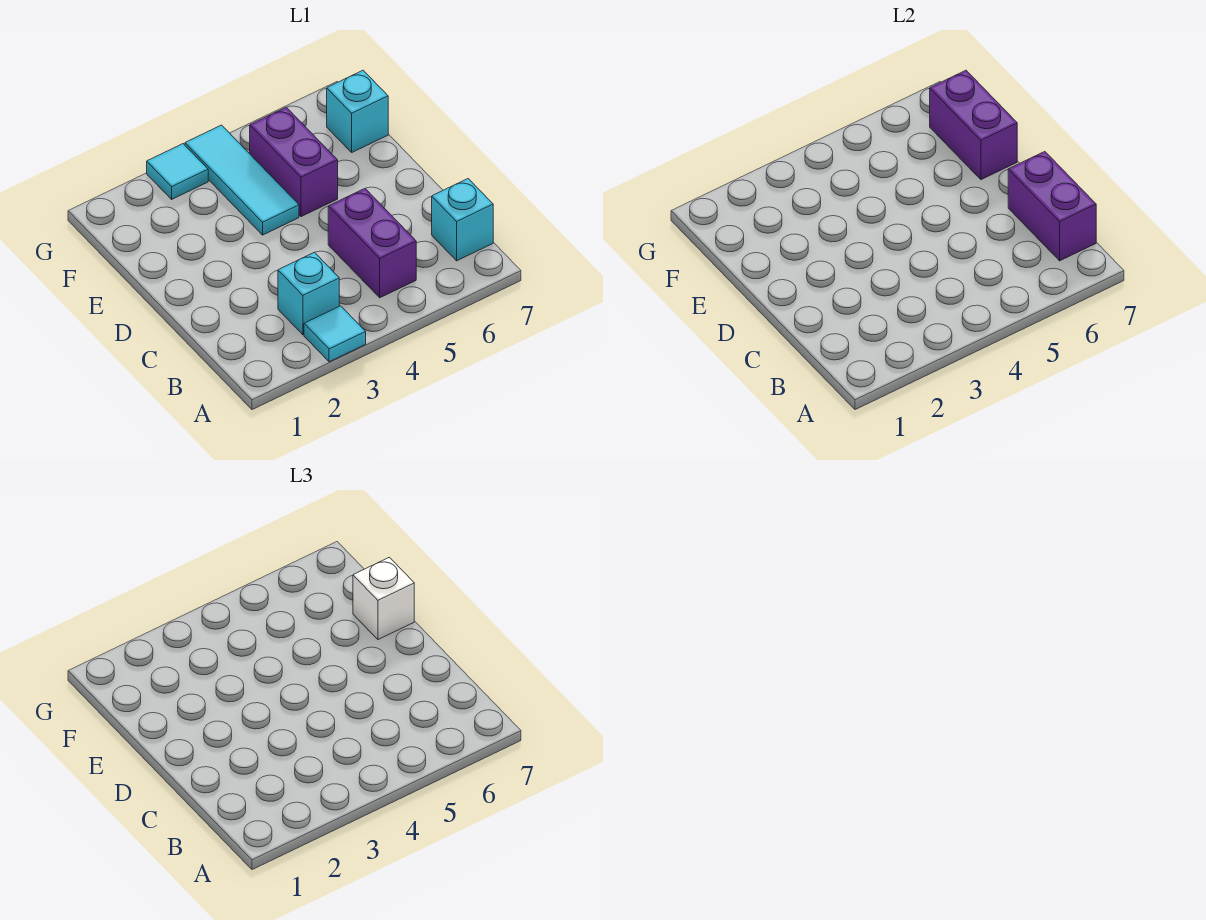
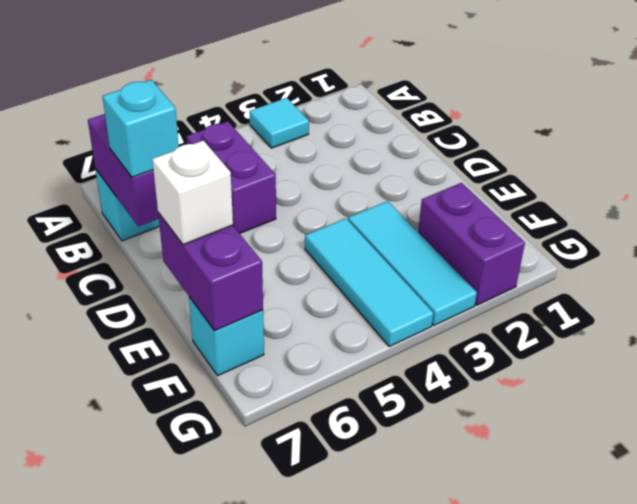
cyan 1x1 brick [278,252,339,335] -> cyan 1x1 brick moved to [102,80,179,177]
purple 1x2 brick [250,107,338,217] -> purple 1x2 brick moved to [418,183,525,305]
cyan 1x1 tile [147,144,208,199] -> cyan 1x3 tile [348,201,477,325]

